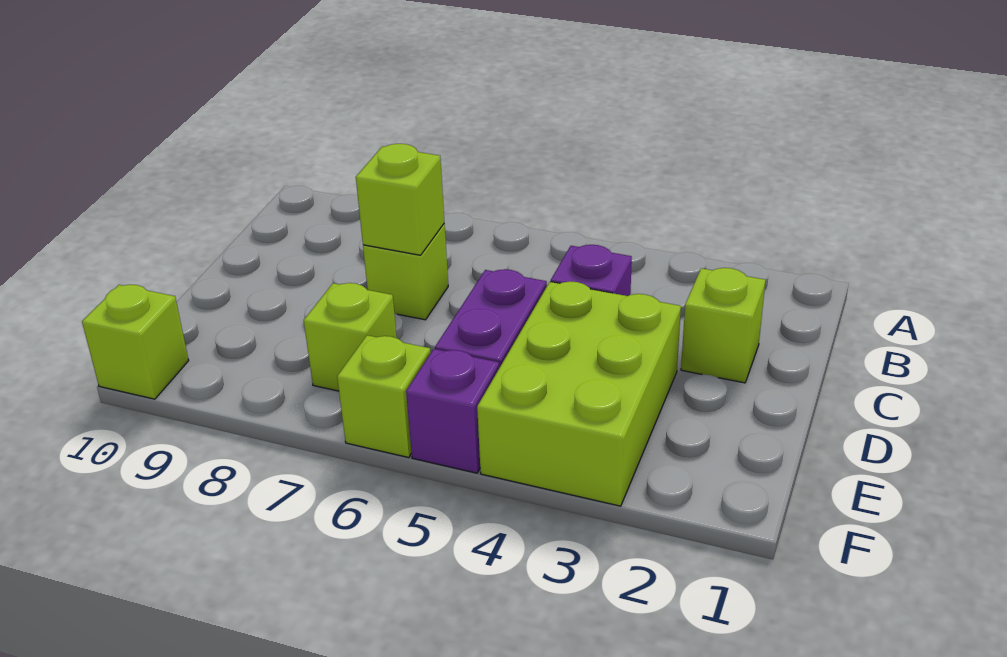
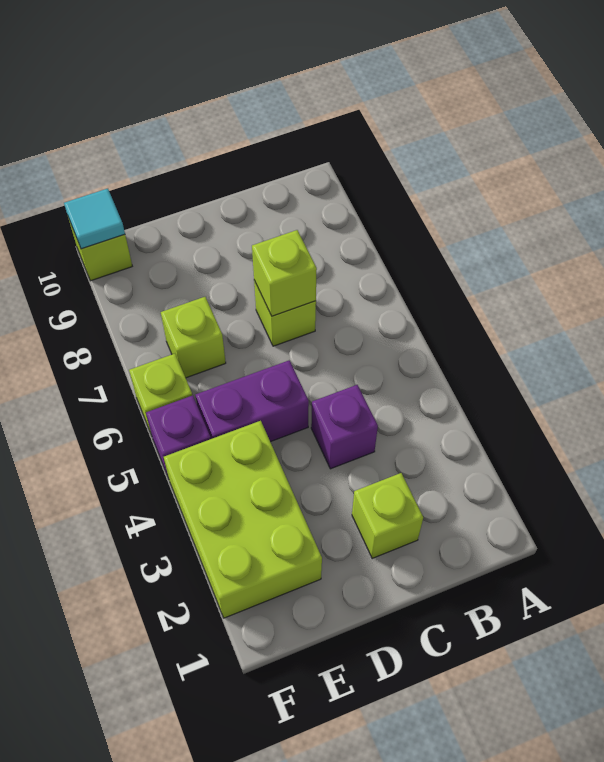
lime 2x3 brick [477,281,681,506] -> lime 2x3 brick turned to [164,421,322,618]
none -> cyan 1x1 tile [64,189,125,249]

